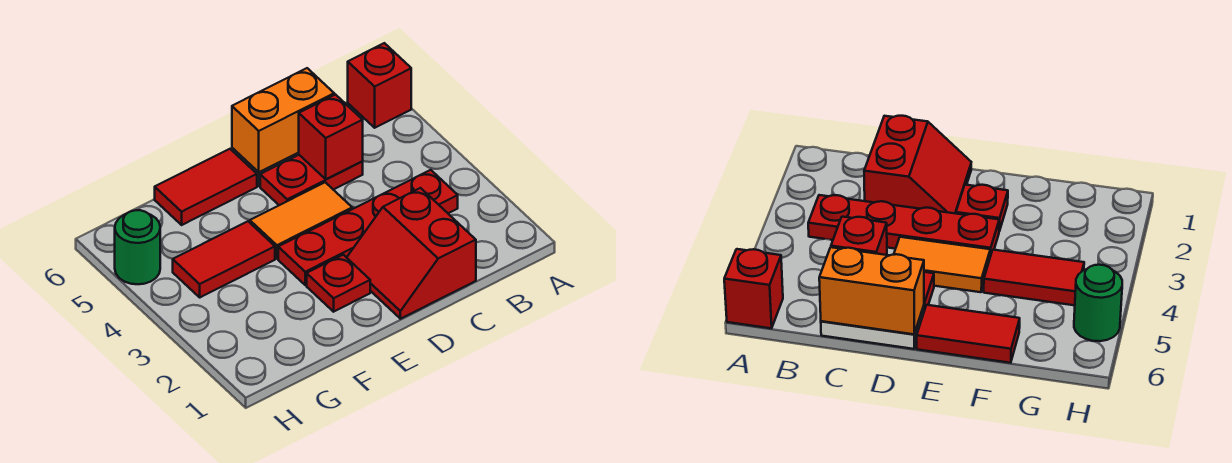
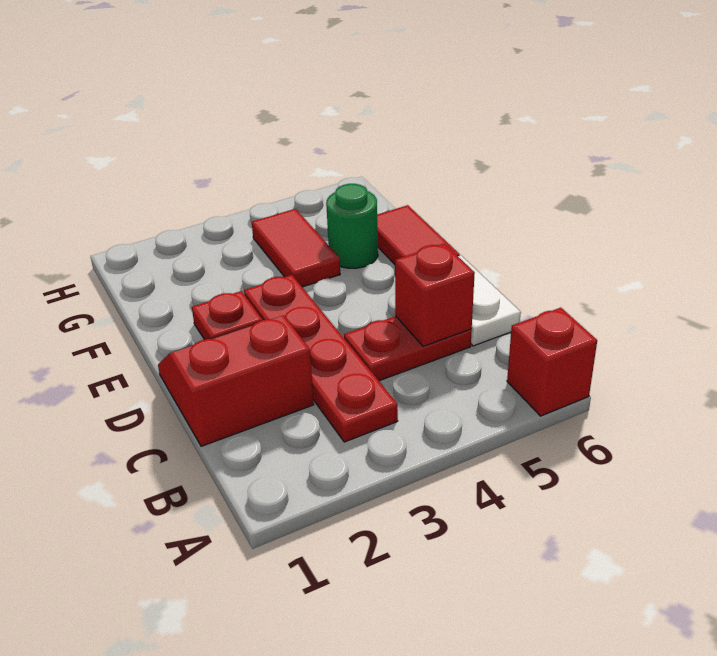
red 1x2 plate [260,155,363,205] -> red 1x2 plate turned to [344,316,472,381]
orange 1x2 brick [232,68,334,172] -> none
orange 1x2 tile [250,182,352,259] -> none
green 1x1 round brick [115,210,160,284] -> green 1x1 round brick moved to [326,184,378,268]

